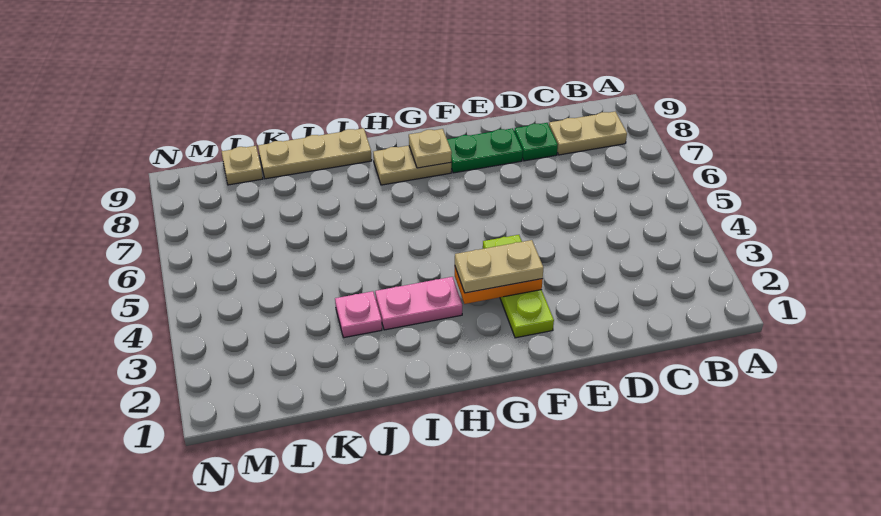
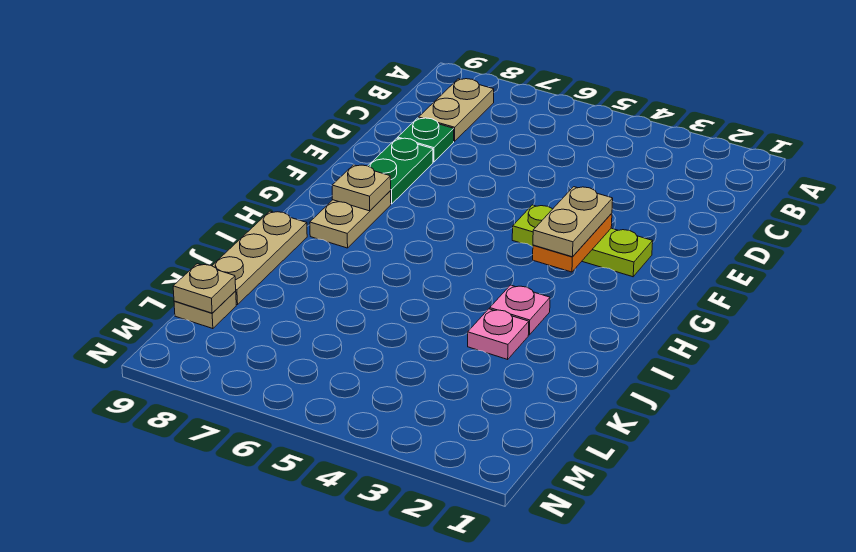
pink 1x2 plate [375,277,462,330] -> pink 1x1 plate [490,285,550,335]
none -> tan 1x1 plate [173,264,236,313]

